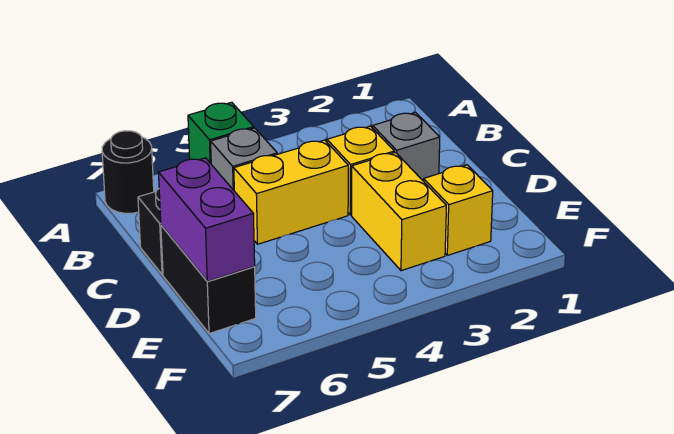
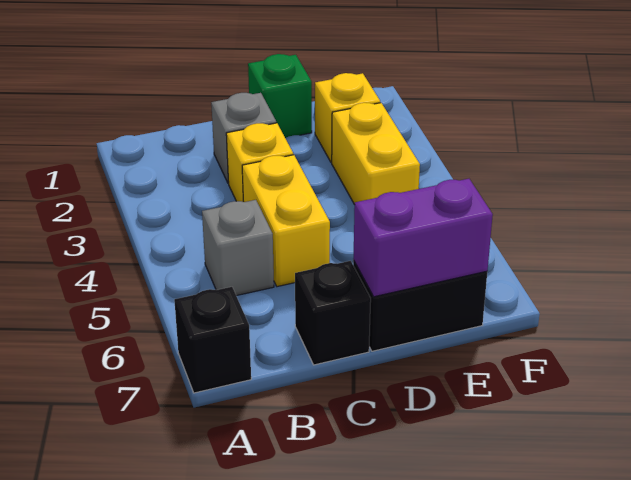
green 1x1 brick [188,102,254,164] -> green 1x1 brick moved to [248,54,312,138]
black 1x1 round brick [102,131,154,213] -> black 1x1 brick [174,287,251,393]
yellow 1x2 brick [352,152,446,271] -> yellow 1x2 brick turned to [332,103,420,205]

